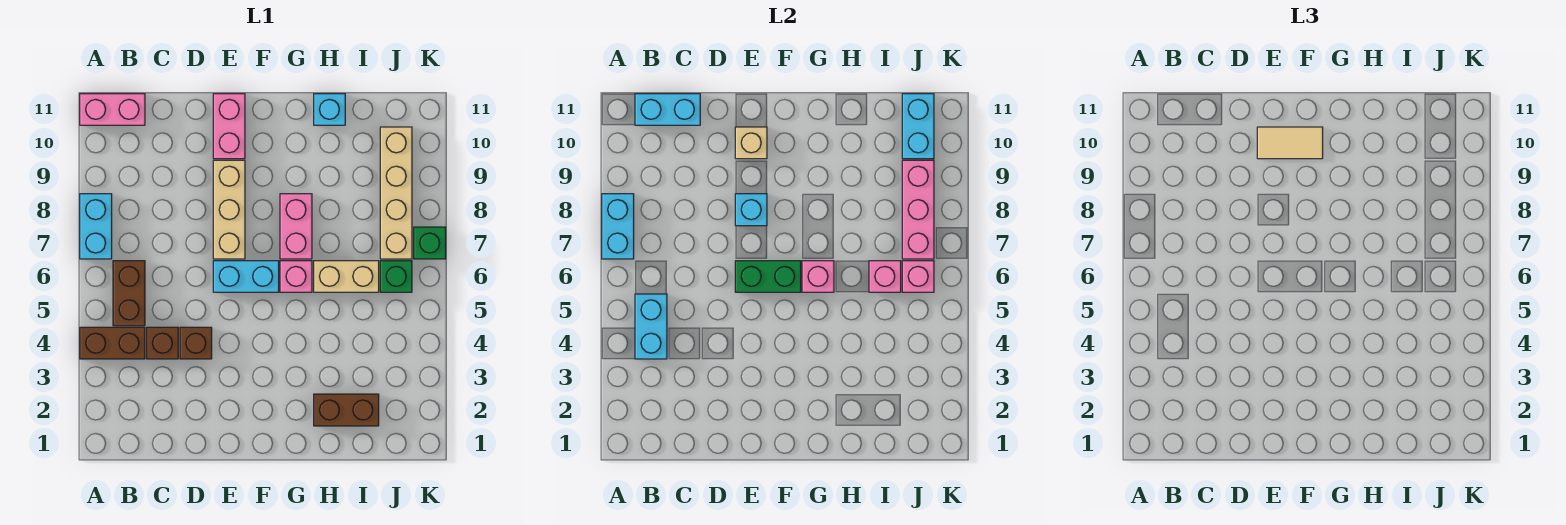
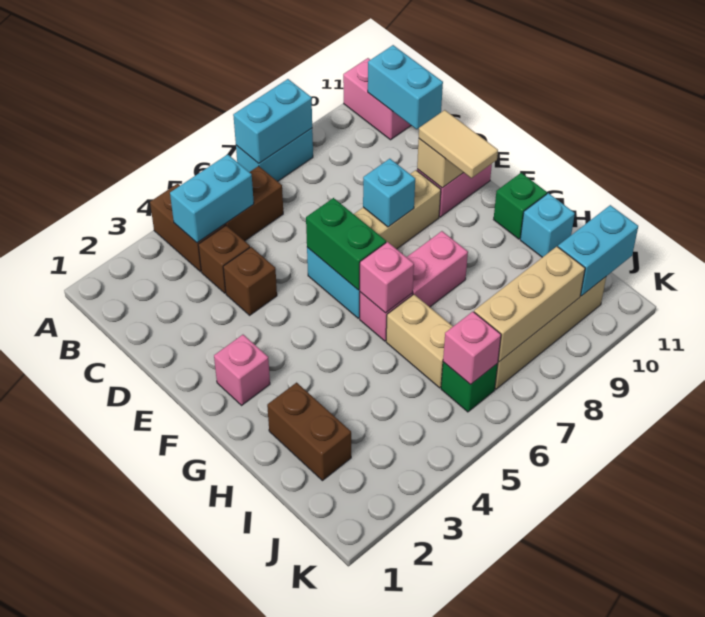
pink 1x1 brick [869,261,901,292] -> pink 1x1 brick moved to [214,335,270,405]
pink 1x3 brick [902,160,934,259] -> tan 1x3 brick [474,247,585,362]
green 1x1 brick [414,227,446,259] -> green 1x1 brick moved to [494,173,547,239]

